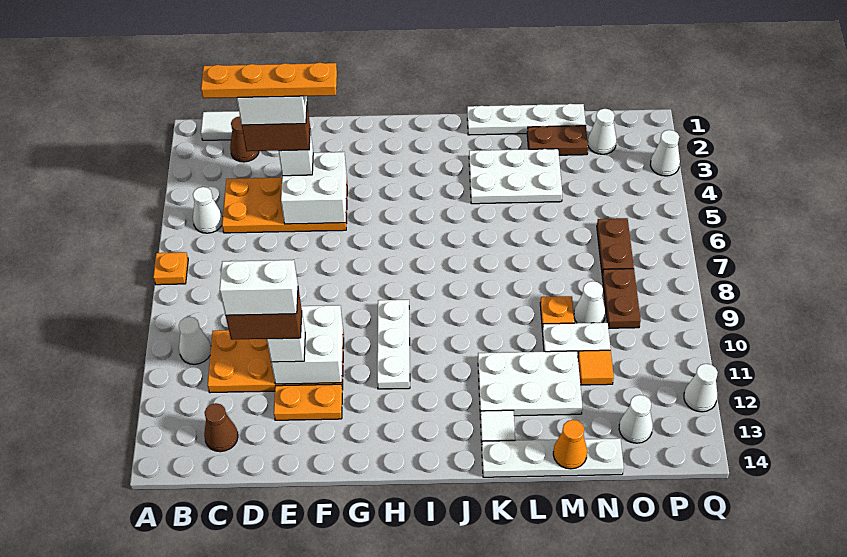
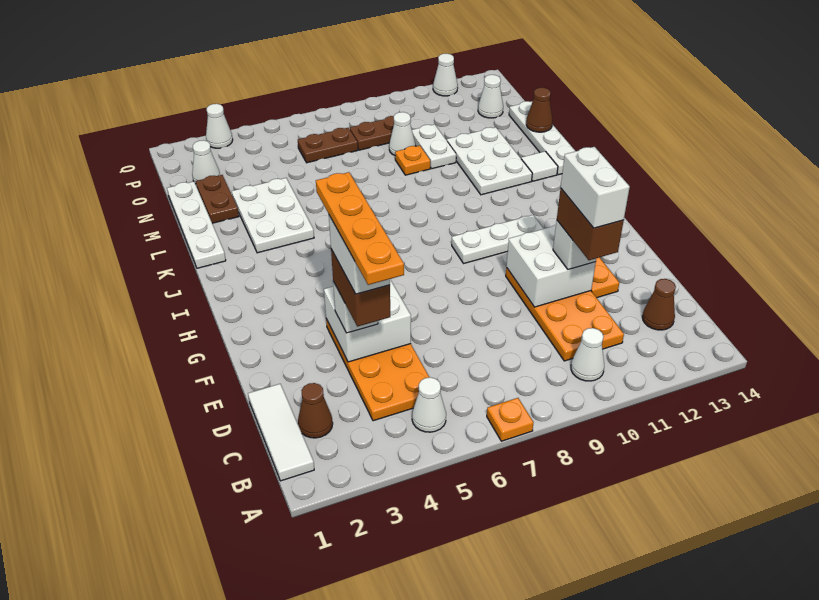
orange 1x1 cone [553,420,587,469] -> brown 1x1 cone [526,88,553,132]
orange 1x1 tile [578,350,614,385] -> none

